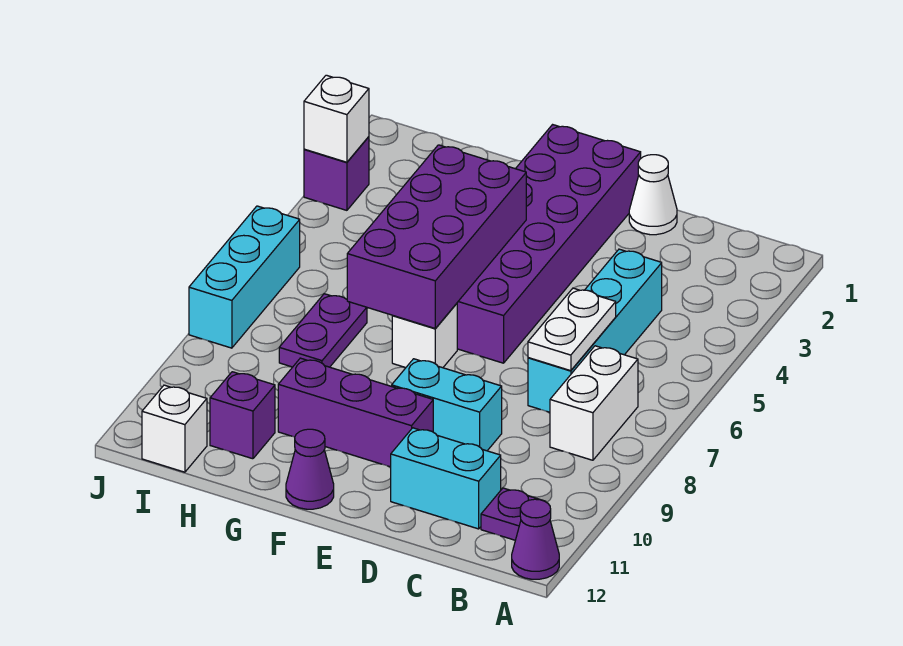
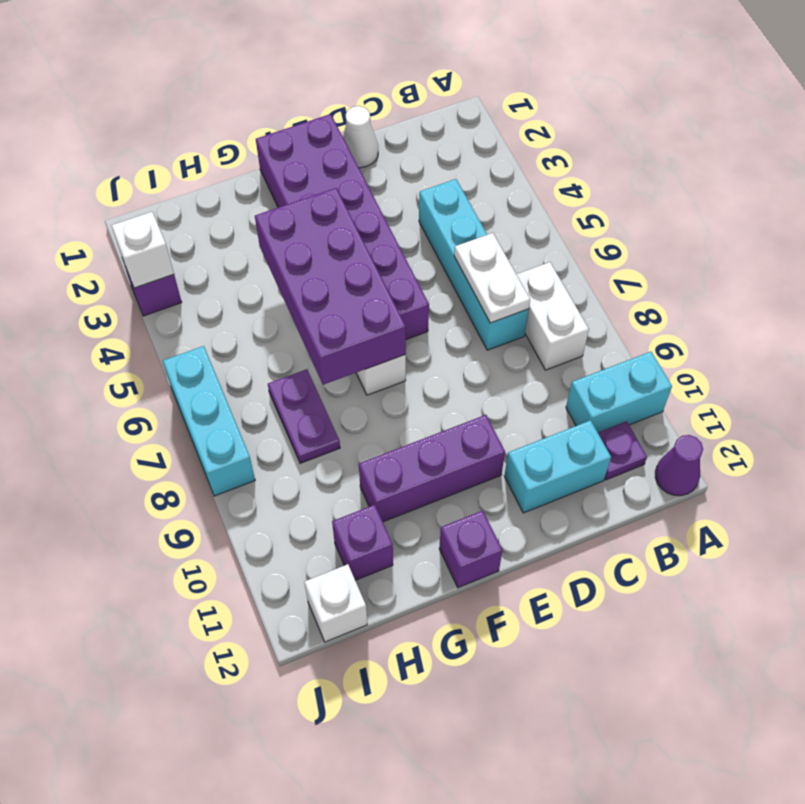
cyan 1x2 brick [392,359,502,451] -> cyan 1x2 brick moved to [566,352,672,432]
purple 1x1 cone [286,429,334,509] -> purple 1x1 brick [439,511,502,588]

